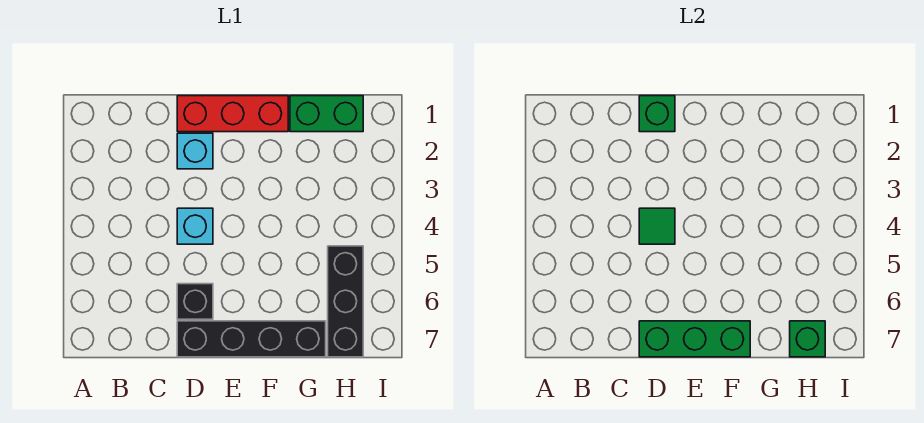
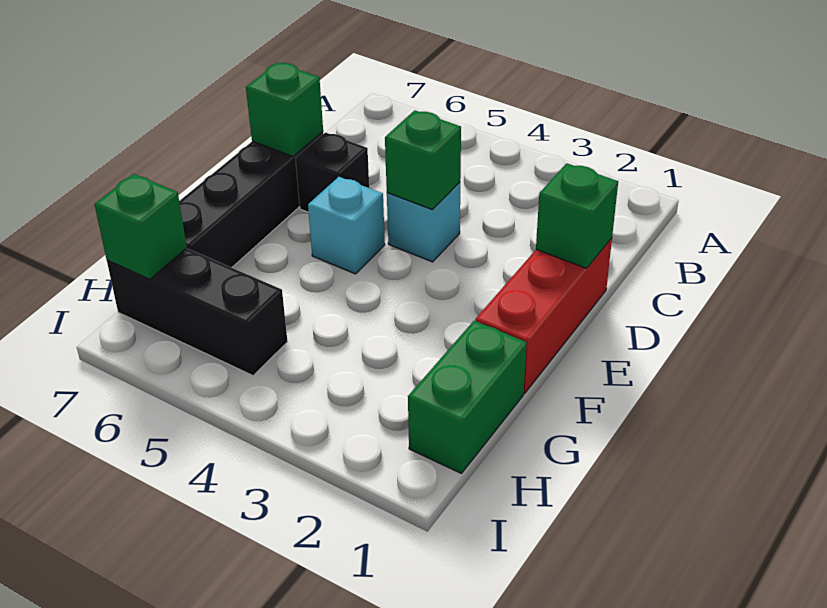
cyan 1x1 brick [177,133,213,169] -> cyan 1x1 brick moved to [308,177,385,274]
green 1x1 tile [639,208,675,244] -> green 1x1 brick [385,110,461,210]
green 1x3 brick [639,321,750,357] -> green 1x1 brick [246,63,323,157]

